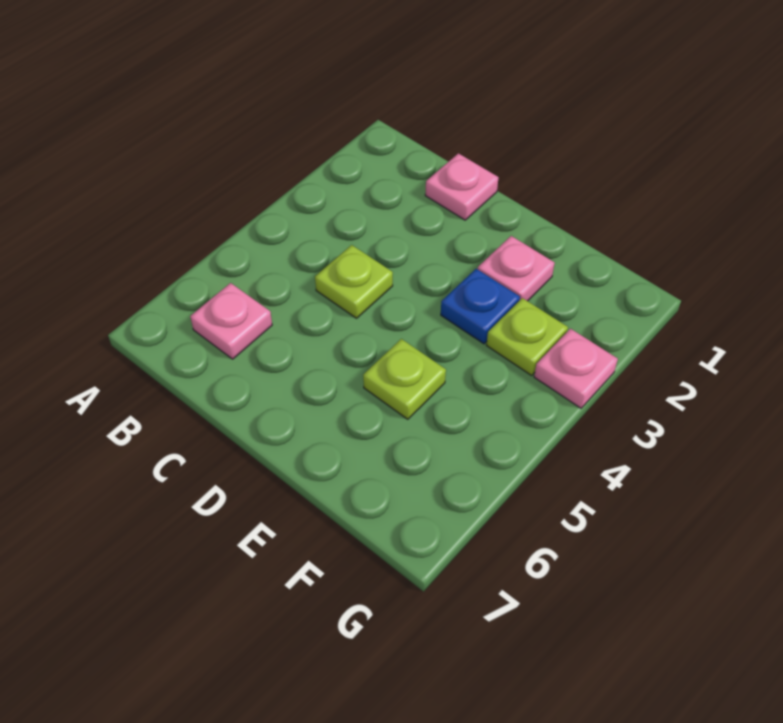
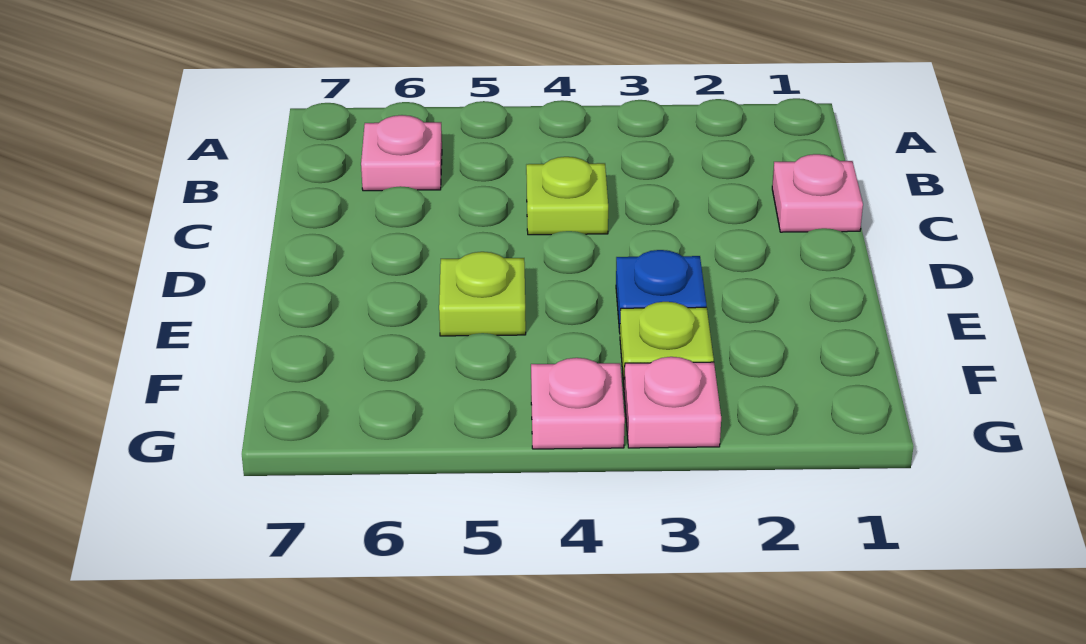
pink 1x1 plate [478,236,555,301] -> pink 1x1 plate moved to [531,358,625,449]

